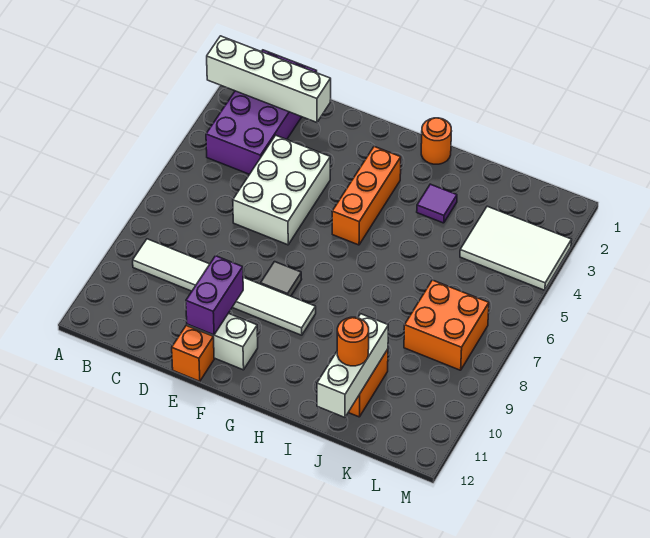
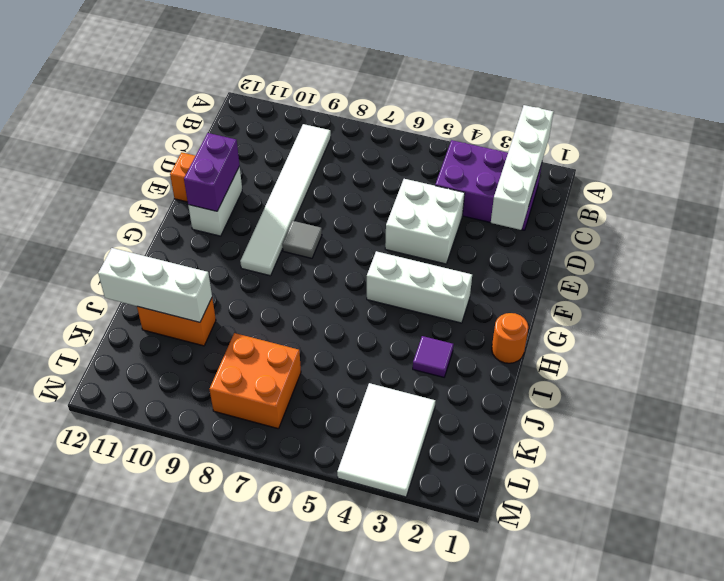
purple 2x4 brick [206,50,317,174] -> purple 2x3 brick [435,140,542,230]
white 2x3 brick [233,135,330,245] -> white 2x2 brick [385,179,465,264]
purple 1x2 brick [186,256,243,335] -> purple 1x2 brick turned to [184,133,240,211]
orange 1x3 brick [332,146,401,245] -> white 1x3 brick [367,251,472,323]
orange 1x1 round brick [337,317,369,366] -> none

